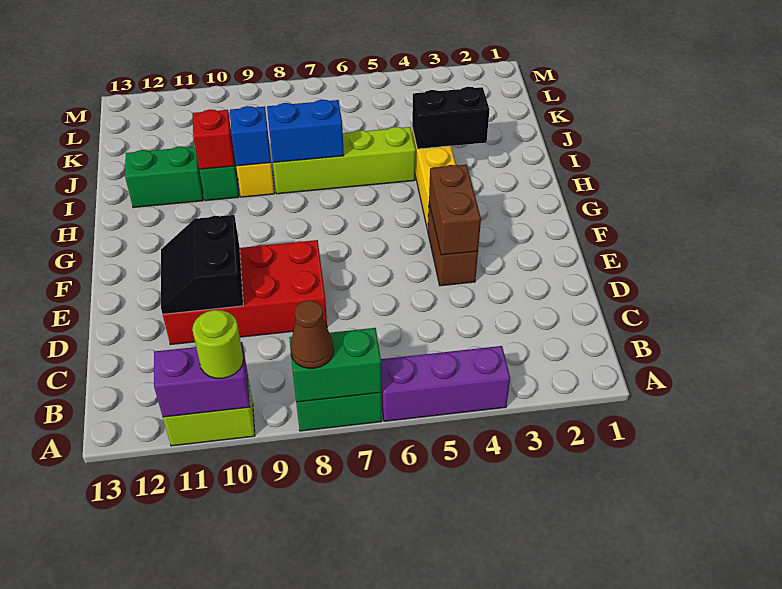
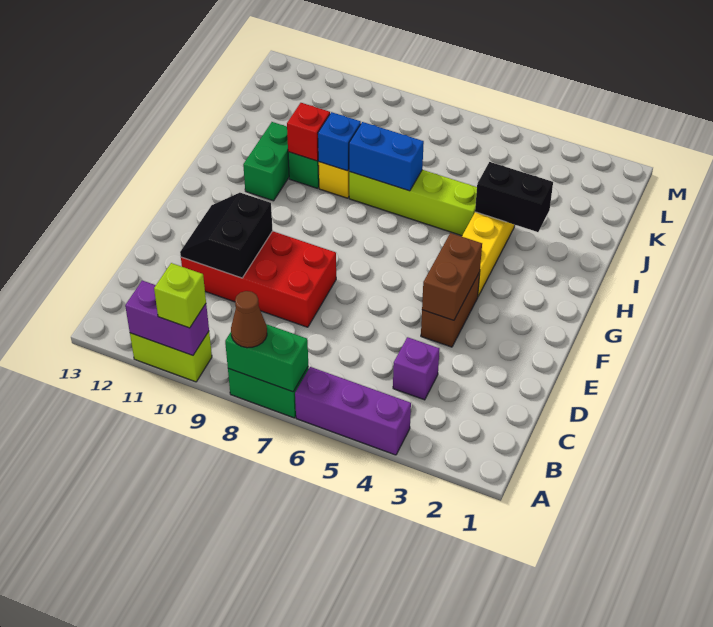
lime 1x1 round brick [192,310,243,378] -> lime 1x1 brick [154,263,206,328]
none -> purple 1x1 brick [393,337,439,400]
green 1x2 brick [125,147,203,208] -> green 1x2 brick turned to [243,122,289,201]

